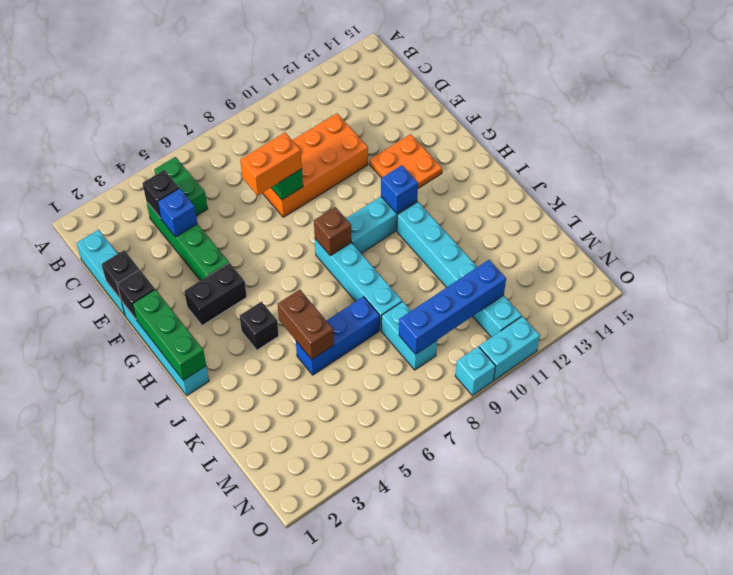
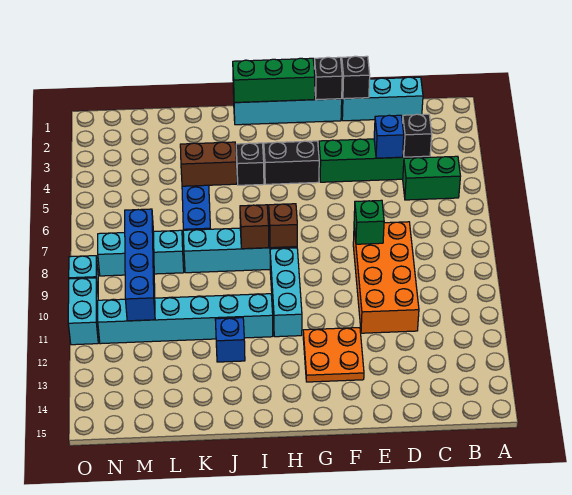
orange 1x2 brick [240,133,302,195] -> none
black 1x2 brick [184,263,247,326] -> black 1x2 brick turned to [264,141,319,184]
blue 1x1 brick [381,165,418,214] -> blue 1x1 brick moved to [215,318,245,362]
none -> brown 1x1 brick [240,205,269,249]
cyan 1x2 brick [381,302,437,370] -> cyan 1x3 brick [98,230,184,276]

